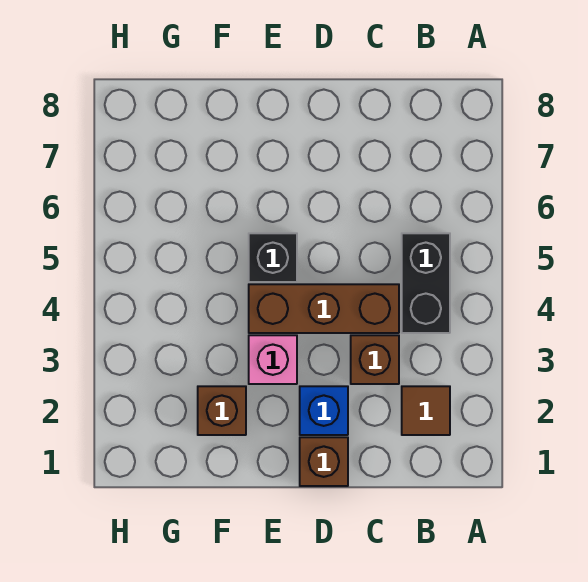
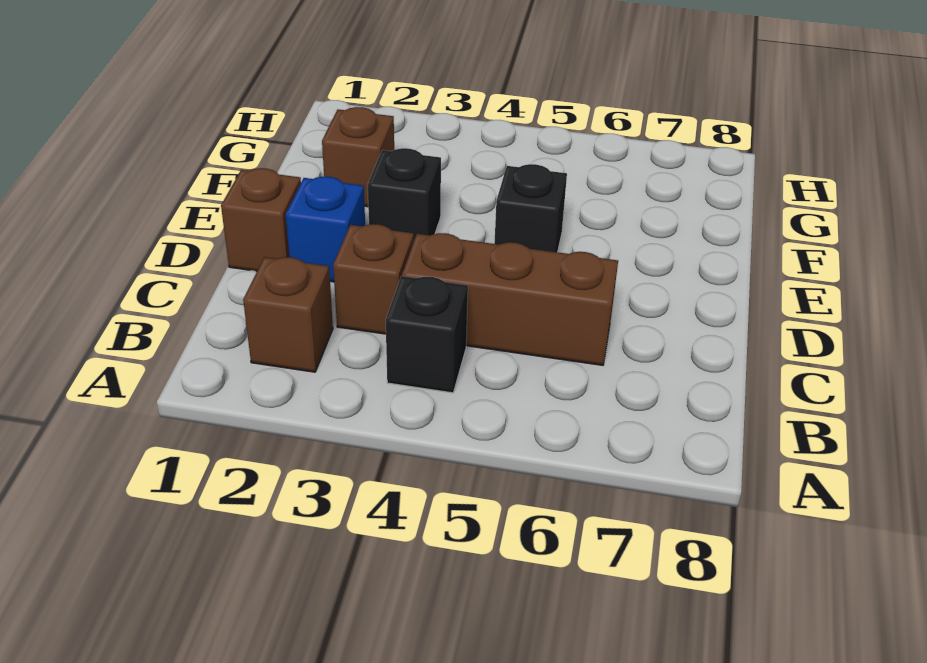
brown 1x1 tile [402,386,450,435] -> brown 1x1 brick [243,257,333,372]
black 1x2 brick [402,233,450,333] -> black 1x1 brick [386,276,468,393]
brown 1x3 brick [249,284,399,333] -> brown 1x3 brick turned to [402,233,618,365]
pink 1x1 brick [249,335,297,384] -> black 1x1 brick [368,148,441,240]

